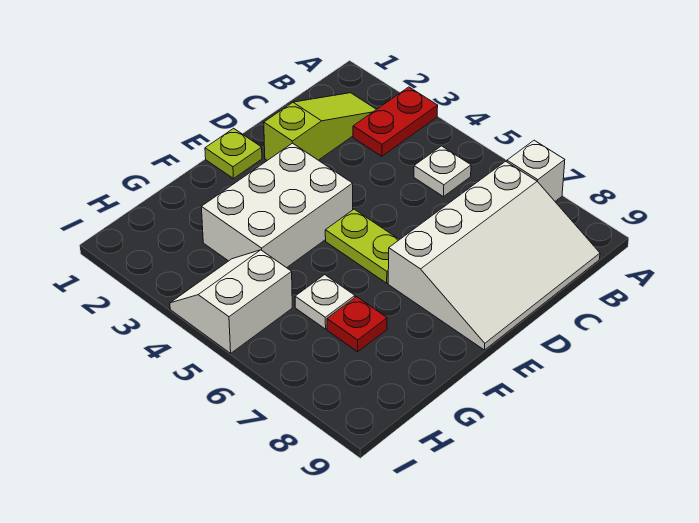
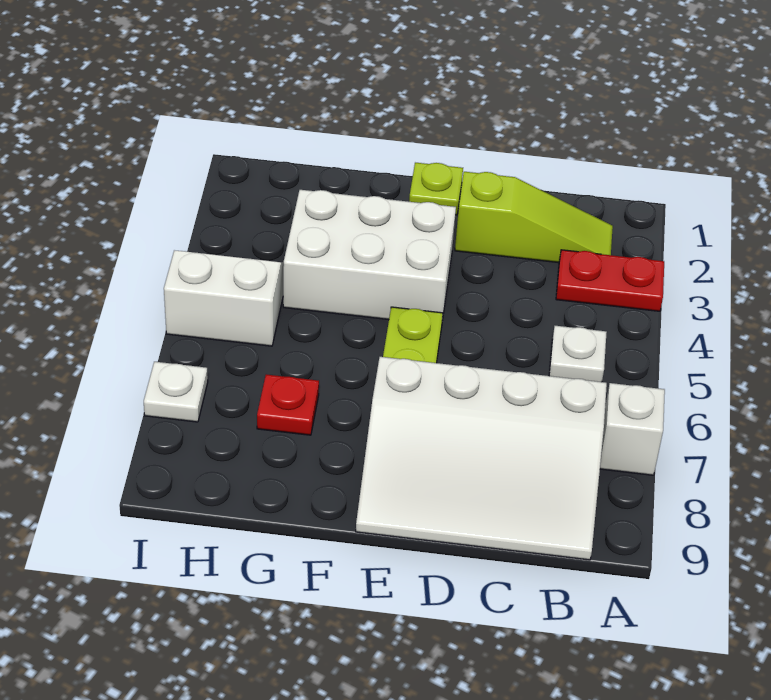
white 1x1 plate [295,275,355,329] -> white 1x1 plate moved to [144,362,208,422]

